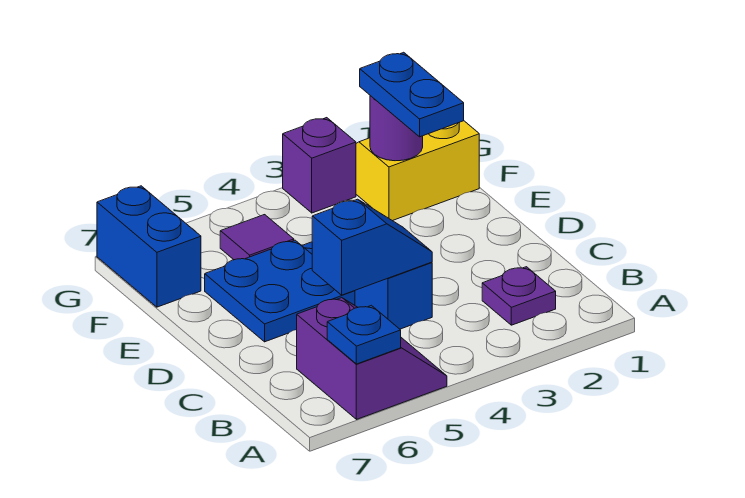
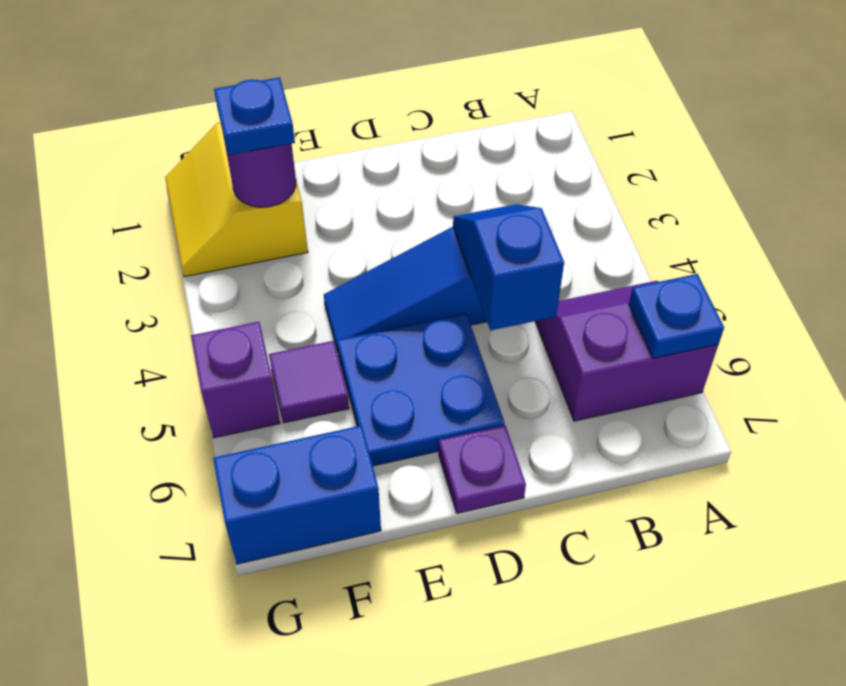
purple 1x1 plate [482,267,556,325] -> purple 1x1 plate moved to [439,425,526,513]
blue 1x2 plate [360,52,464,137] -> blue 1x1 plate [214,77,295,155]
purple 1x1 brick [283,118,356,213] -> purple 1x1 brick moved to [191,322,280,438]

